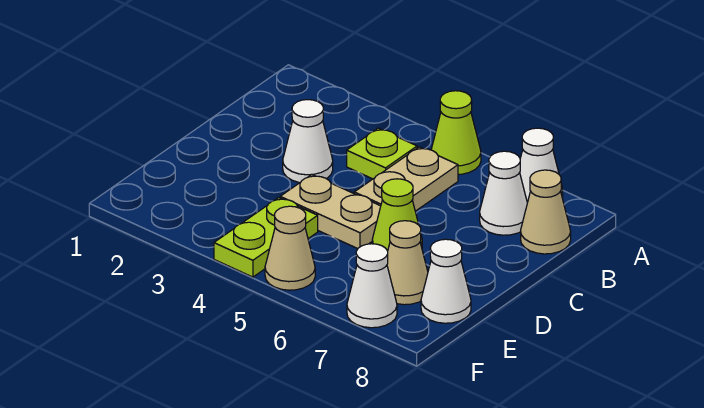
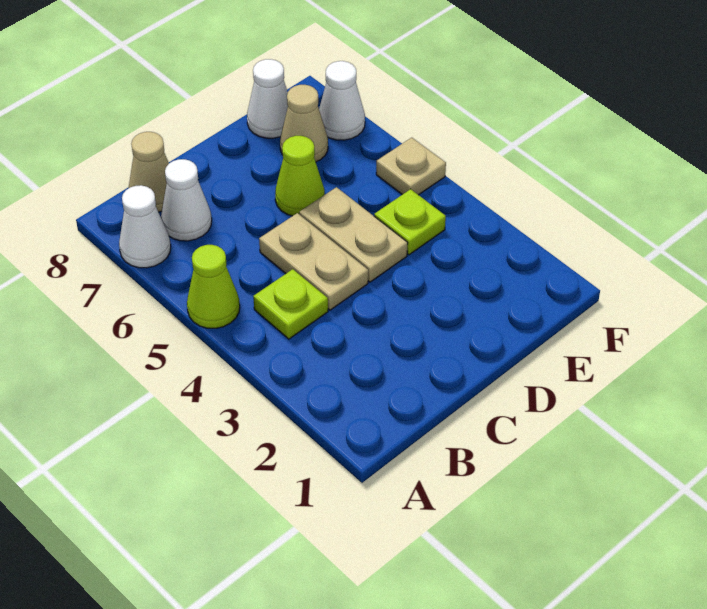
tan 1x2 plate [354,147,458,211] -> tan 1x2 plate turned to [259,213,368,310]
white 1x1 cone [283,100,333,183] -> none
lime 1x2 plate [214,198,318,277] -> lime 1x1 plate [374,189,446,255]
tan 1x1 cone [265,206,315,290] -> tan 1x1 plate [376,138,446,195]

